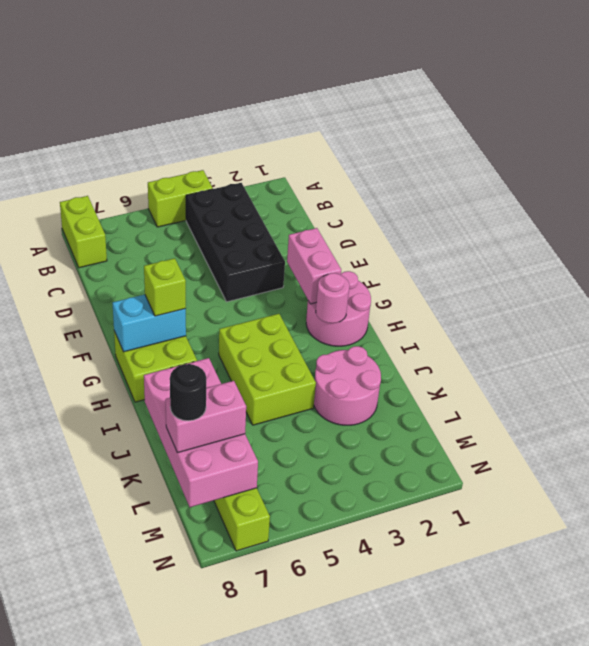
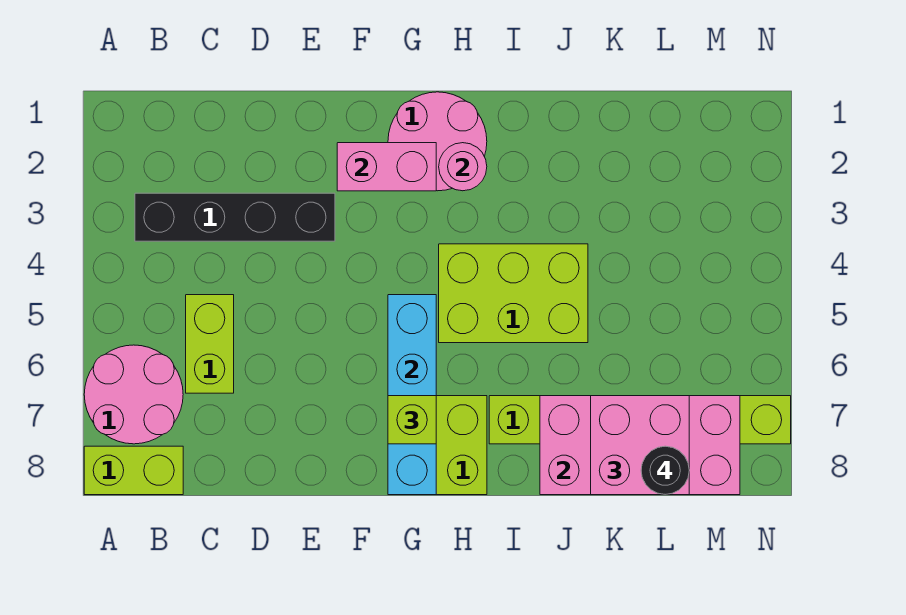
lime 1x2 brick [148,170,213,227] -> lime 1x2 brick moved to [186,295,234,393]
black 2x4 brick [186,183,285,302] -> black 1x4 brick [135,193,335,241]
cyan 1x2 brick [112,294,186,352] -> cyan 1x4 brick [388,295,436,495]
pink 2x2 round brick [314,346,381,425] -> pink 2x2 round brick moved to [84,345,183,444]
pink 1x2 brick [166,381,246,453] -> pink 2x2 brick [591,396,689,495]

